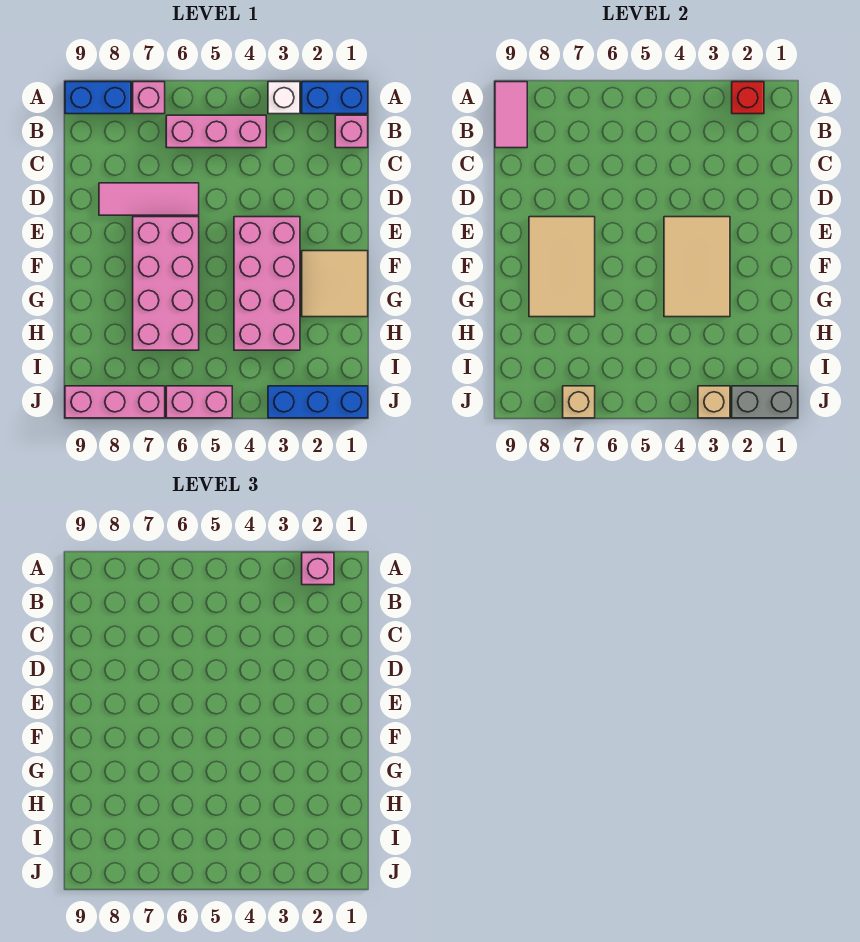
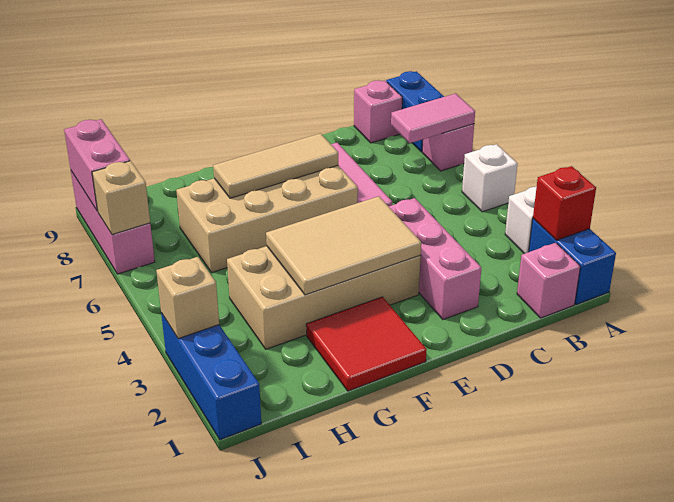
pink 1x1 brick [302,553,334,585] -> pink 1x1 brick moved to [354,80,402,143]
none -> white 1x1 brick [462,144,518,212]
pink 1x2 tile [495,82,527,148] -> pink 1x2 tile moved to [391,94,475,143]
pink 1x3 brick [166,115,266,148] -> pink 1x3 brick moved to [389,198,481,319]
pink 2x4 brick [234,217,300,350] -> tan 2x4 brick [227,246,421,349]
pink 2x4 brick [133,217,199,350] -> tan 2x4 brick [176,166,358,273]
tan 2x3 tile [529,217,595,317] -> tan 1x3 tile [213,133,338,198]
tan 2x2 tile [302,251,368,317] -> red 2x2 tile [306,297,427,391]
grey 1x2 brick [732,386,798,418] -> none
pink 1x2 brick [166,386,232,418] -> pink 1x2 brick moved to [64,119,130,211]

